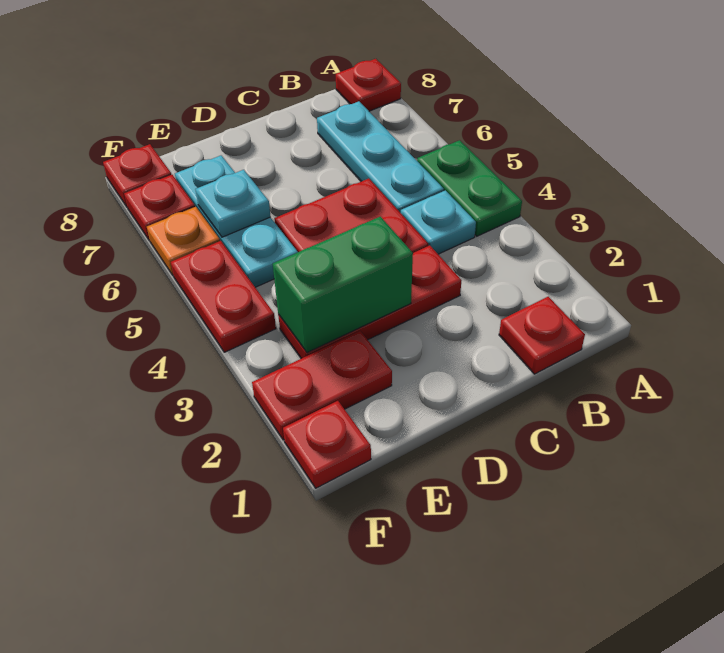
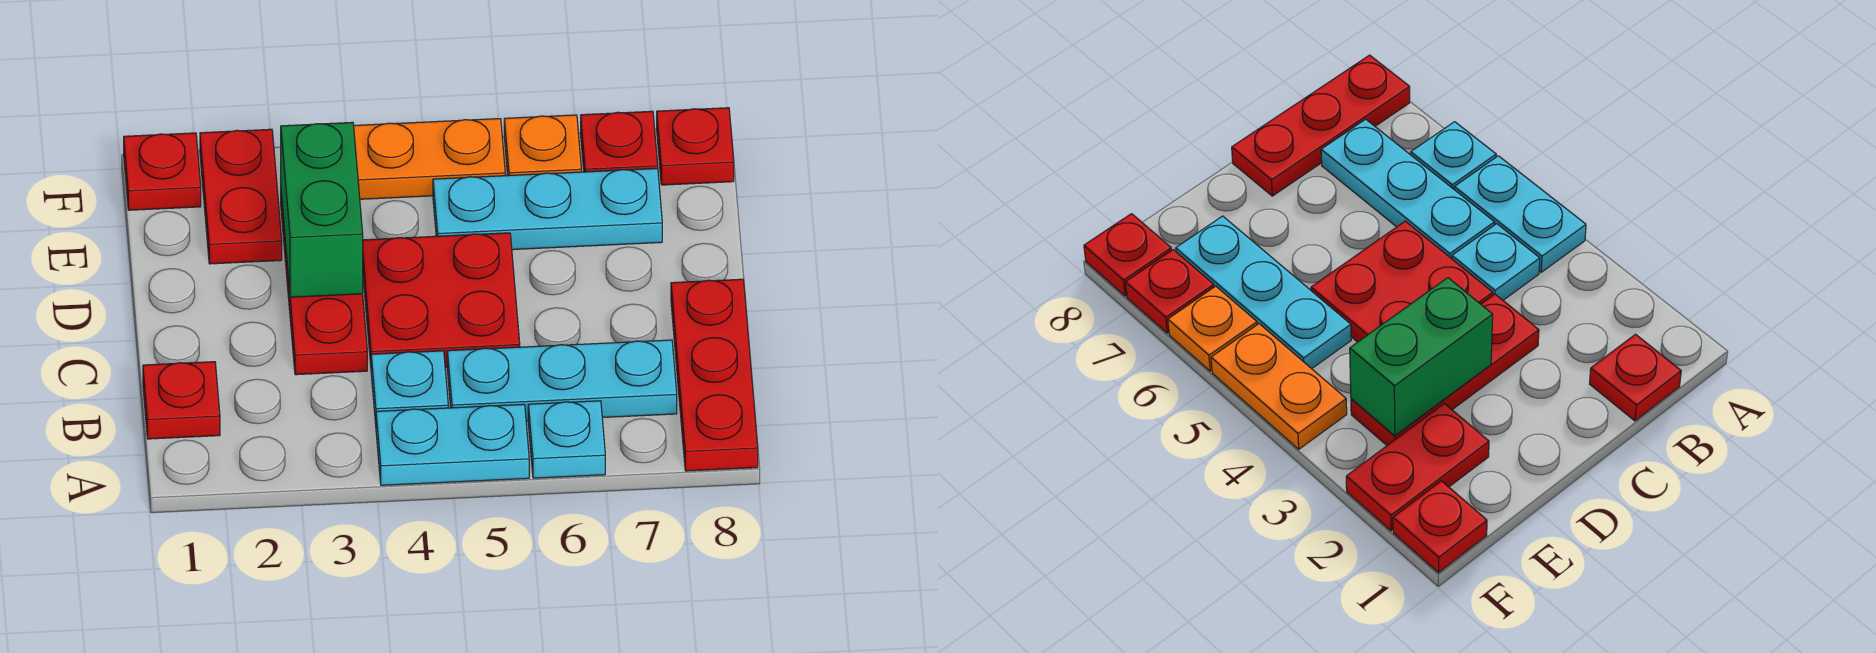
green 1x2 plate [417,140,522,236] -> cyan 1x2 plate [376,404,529,485]
red 1x1 plate [336,59,401,111] -> red 1x3 plate [671,279,758,471]
cyan 1x1 plate [195,170,271,237] -> cyan 1x1 plate moved to [528,401,605,478]
red 1x2 plate [171,241,276,352] -> orange 1x2 plate [354,119,505,199]

